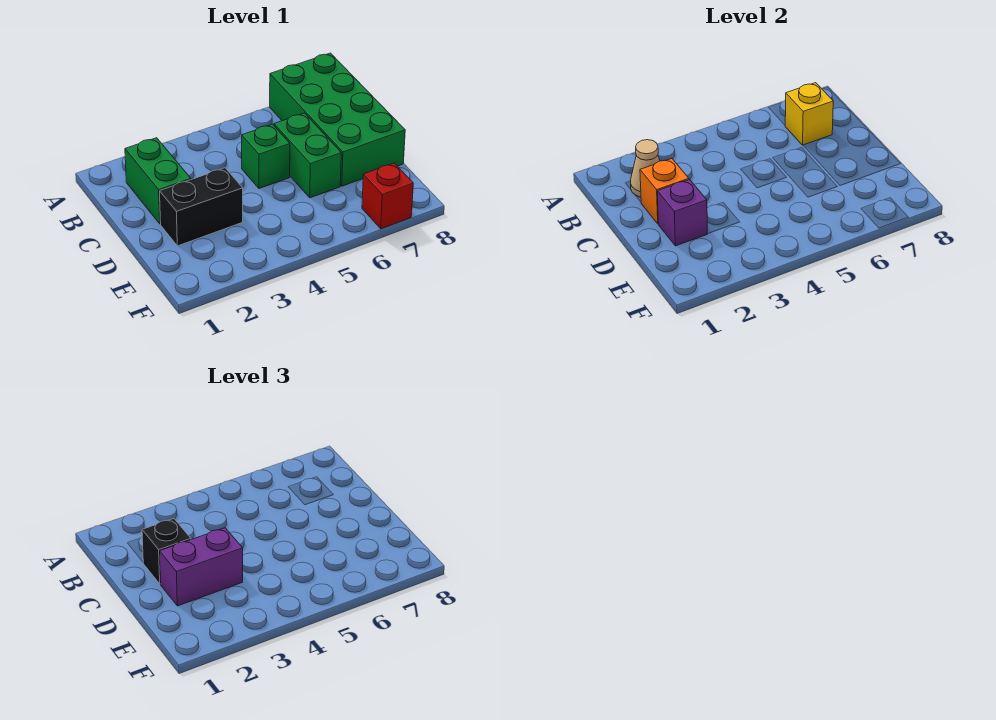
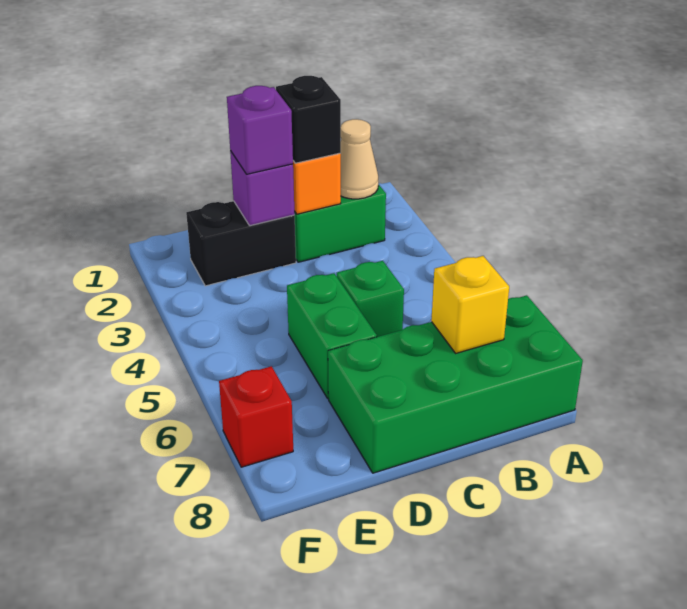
green 1x2 brick [274,113,341,198] -> green 1x2 brick turned to [287,273,377,398]
black 1x2 brick [160,168,243,246] -> black 1x2 brick turned to [186,201,296,286]
purple 1x2 brick [160,528,243,606] -> purple 1x1 brick [227,86,293,174]

